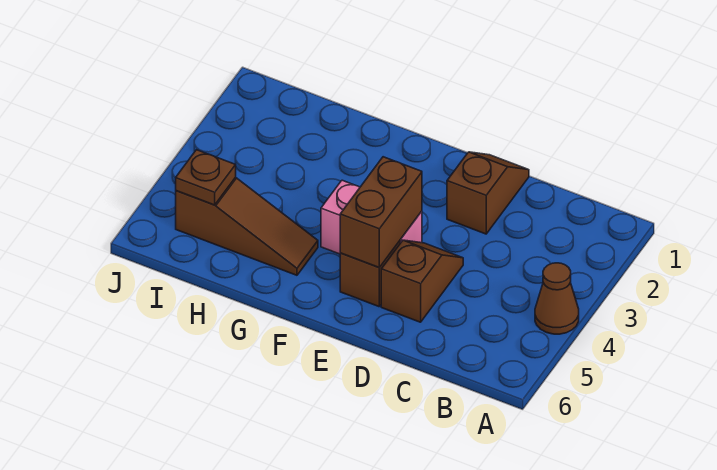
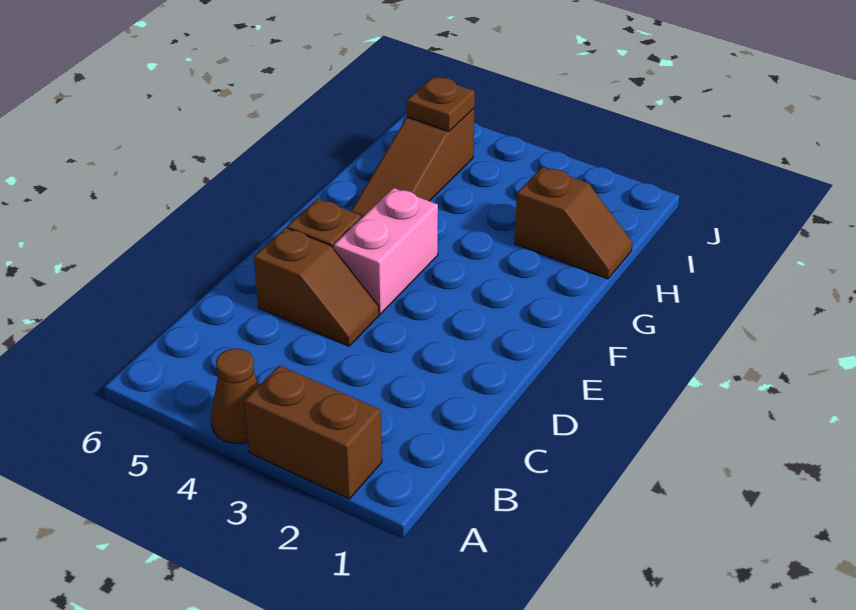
brown 1x2 slope [447,152,529,234] -> brown 1x2 slope moved to [515,167,632,279]
brown 1x2 brick [340,157,422,267] -> brown 1x2 brick moved to [244,365,382,499]

